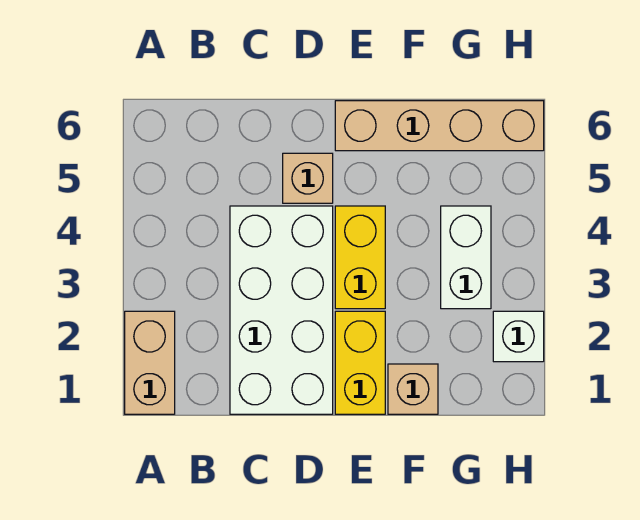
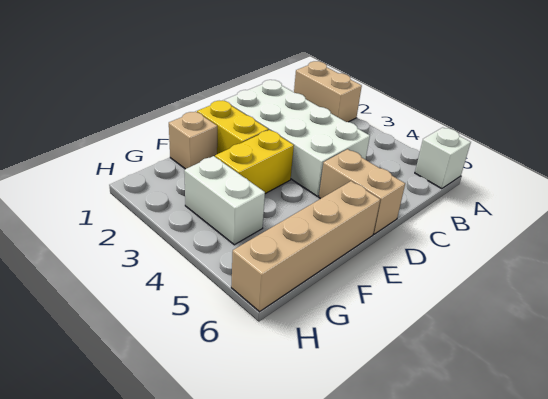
tan 1x1 brick [283,153,333,203] -> tan 1x2 brick [319,149,405,234]
yellow 1x2 brick [335,206,385,309] -> yellow 1x2 brick turned to [215,130,294,194]
white 1x1 brick [493,311,544,362] -> white 1x1 brick moved to [415,127,471,189]

